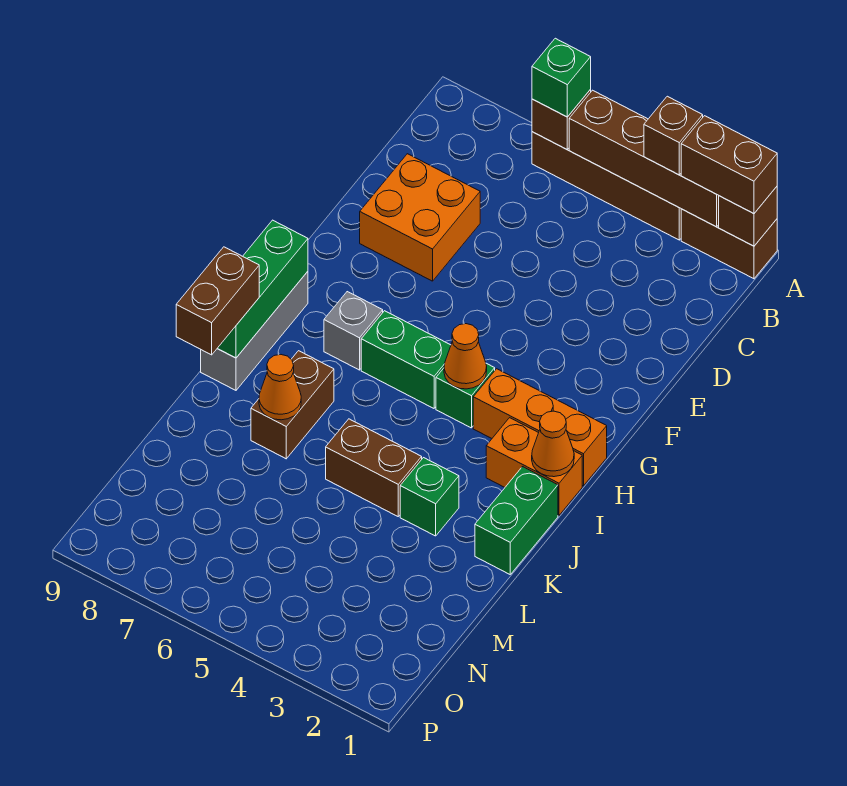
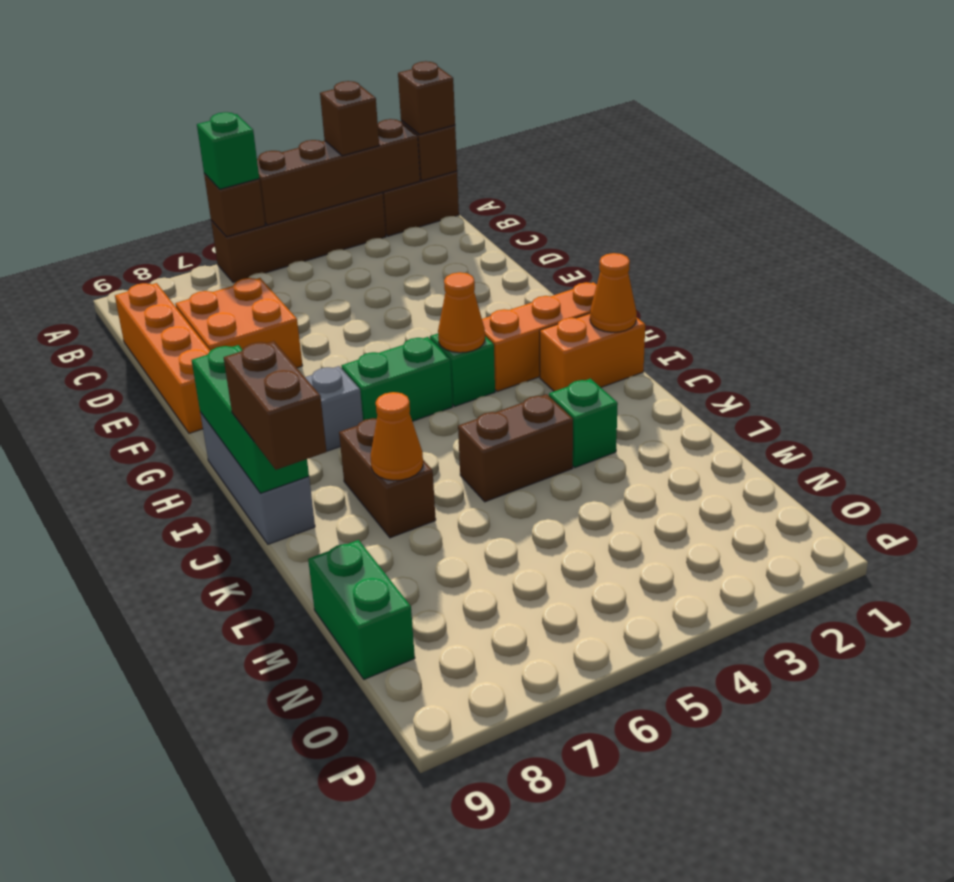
brown 1x2 brick [681,116,777,214] -> brown 1x1 brick [398,61,455,135]
none -> orange 1x4 brick [115,283,210,433]
green 1x2 brick [475,467,558,574] -> green 1x2 brick moved to [308,540,415,679]

